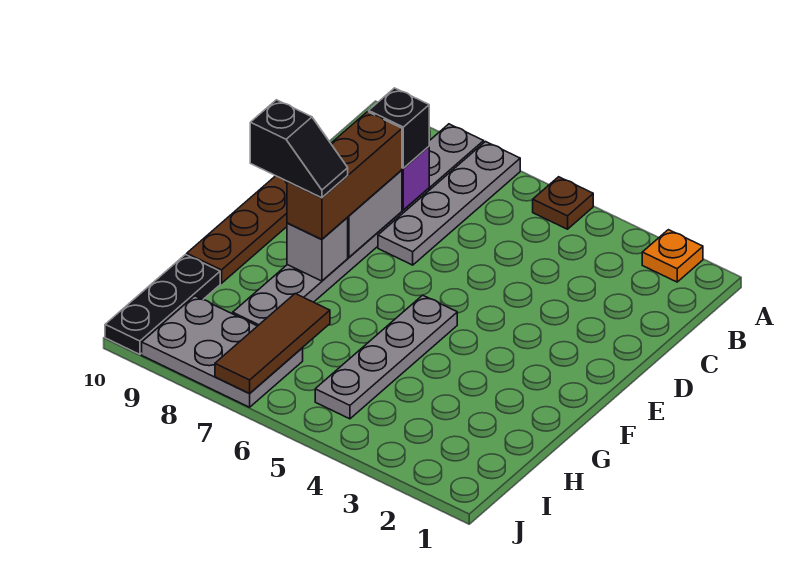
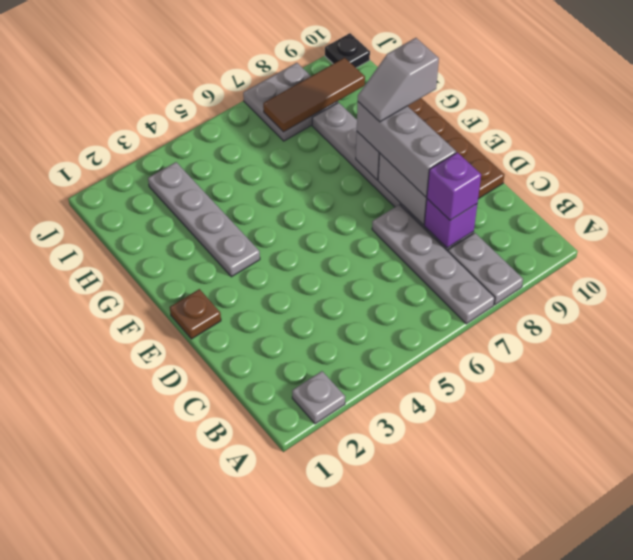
orange 1x1 plate [642,230,703,282] -> grey 1x1 plate [292,371,345,424]
brown 1x1 plate [533,177,593,229] -> brown 1x1 plate moved to [170,289,221,339]
black 1x1 brick [369,88,429,168] -> purple 1x1 brick [427,152,481,220]
brown 1x3 brick [287,112,402,240] -> grey 1x3 brick [357,102,456,197]
grey 1x4 plate [315,295,457,419] -> grey 1x4 plate moved to [148,162,260,277]
black 1x2 slope [250,100,348,198] -> grey 1x2 slope [358,38,439,122]
brown 1x3 tile [215,294,330,393] -> brown 1x3 tile turned to [263,58,365,132]
black 1x3 plate [105,255,220,354] -> black 1x1 plate [325,33,370,68]
grey 2x3 plate [142,296,303,407] -> grey 2x2 plate [243,63,338,141]

